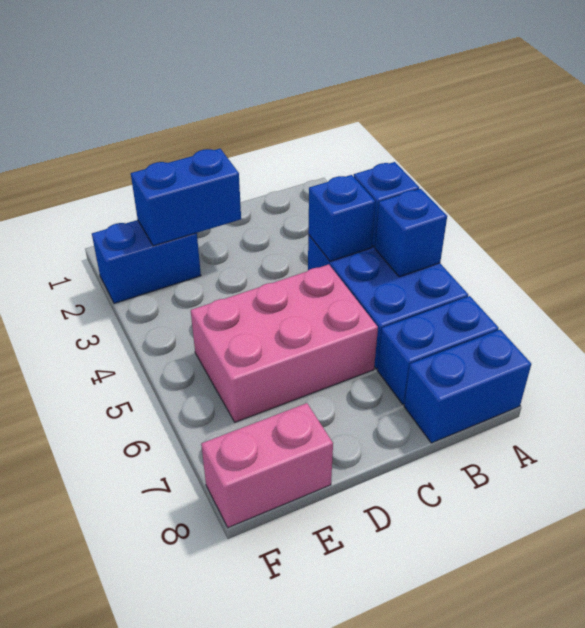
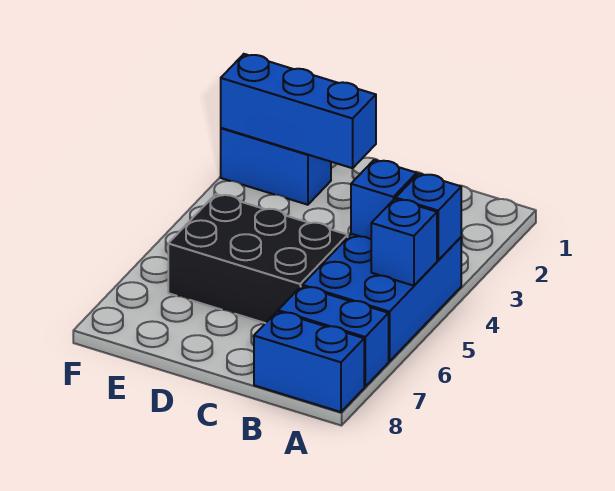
pink 2x3 brick [191,264,378,422] -> black 2x3 brick [168,194,348,323]
blue 1x2 brick [131,149,241,246] -> blue 1x3 brick [221,54,376,168]
pink 1x2 brick [201,403,333,528] -> none

